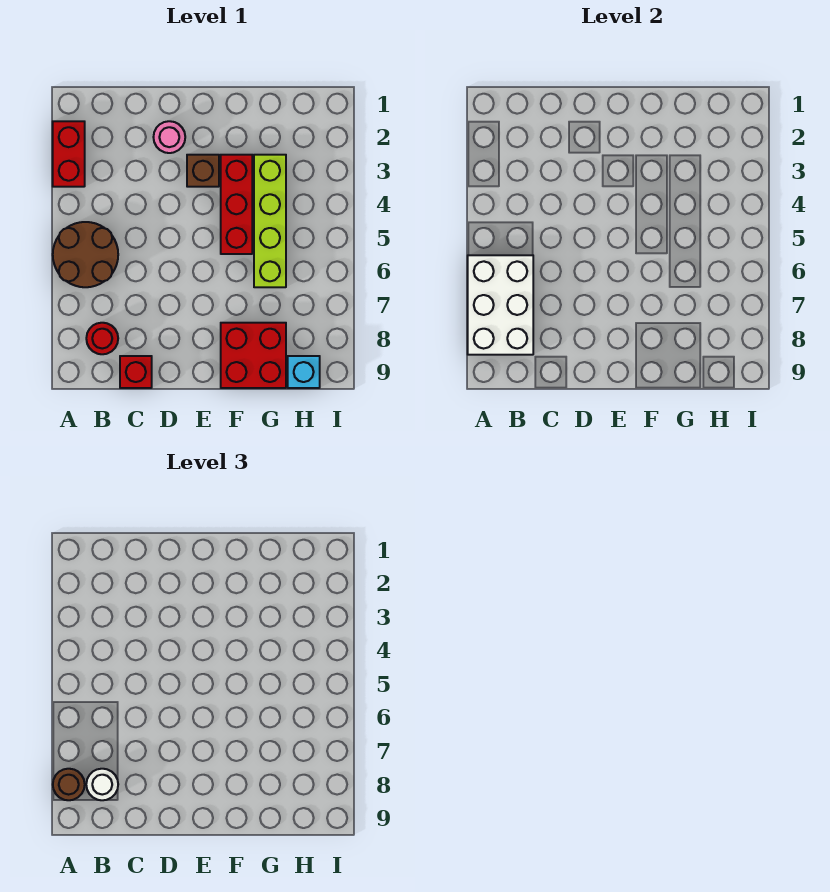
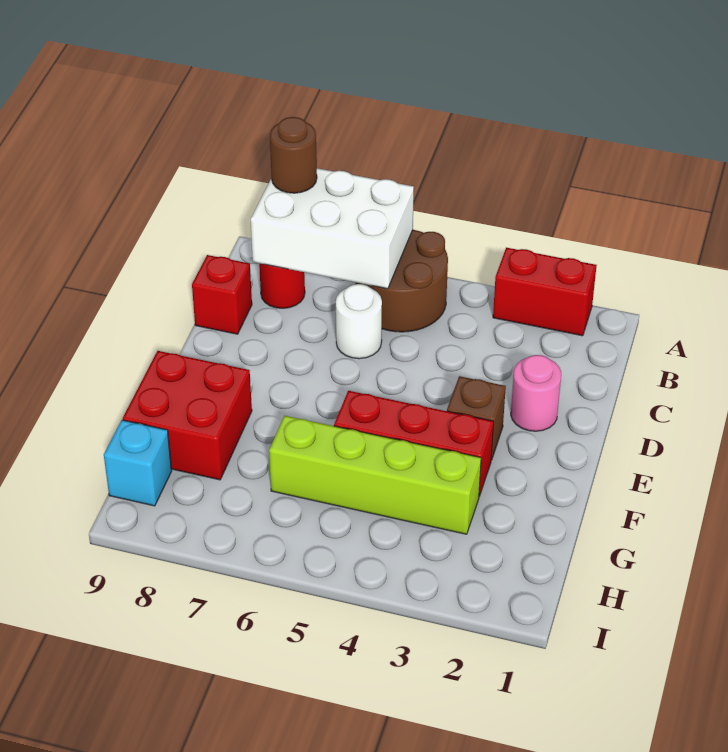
white 1x1 round brick [86,769,118,800] -> white 1x1 round brick moved to [336,284,382,359]

